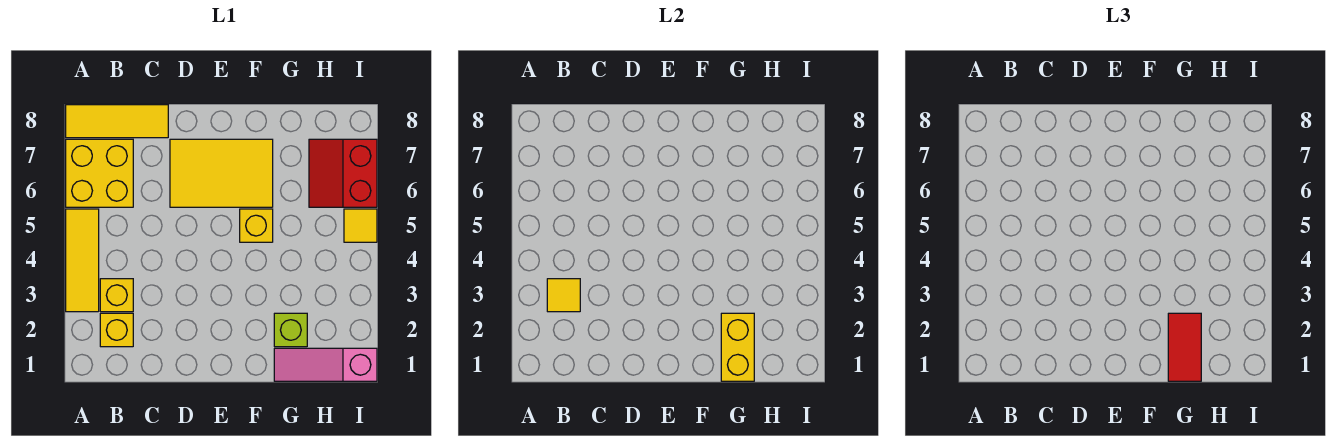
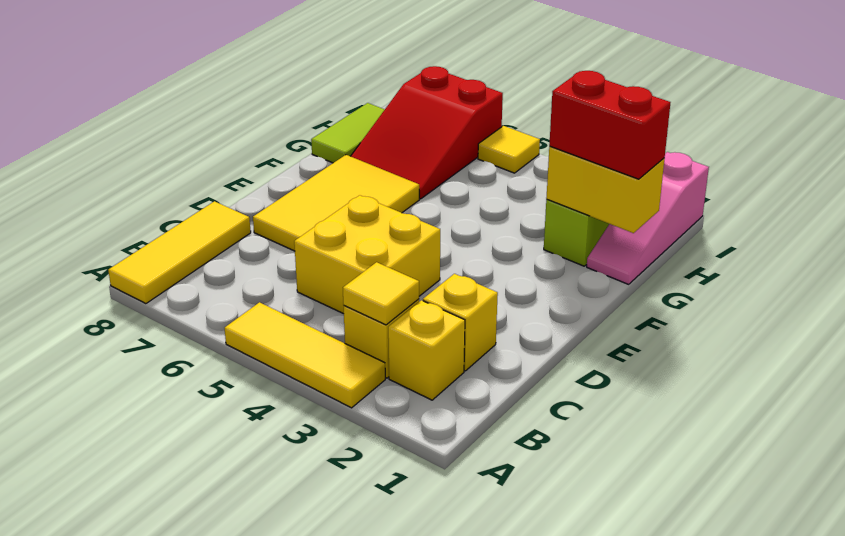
yellow 2x2 brick [66,139,133,207] -> yellow 2x2 brick moved to [294,195,440,314]
yellow 1x1 brick [240,209,273,242] -> yellow 1x1 brick moved to [423,274,498,371]
red 1x2 tile [1168,313,1201,381] -> red 1x2 brick [549,71,671,179]
none -> lime 1x2 tile [311,103,385,163]
red 2x2 slope [309,139,377,207] -> red 2x3 slope [351,66,503,199]

